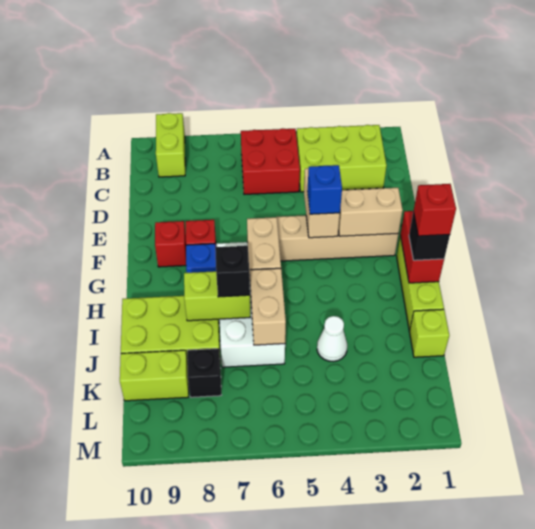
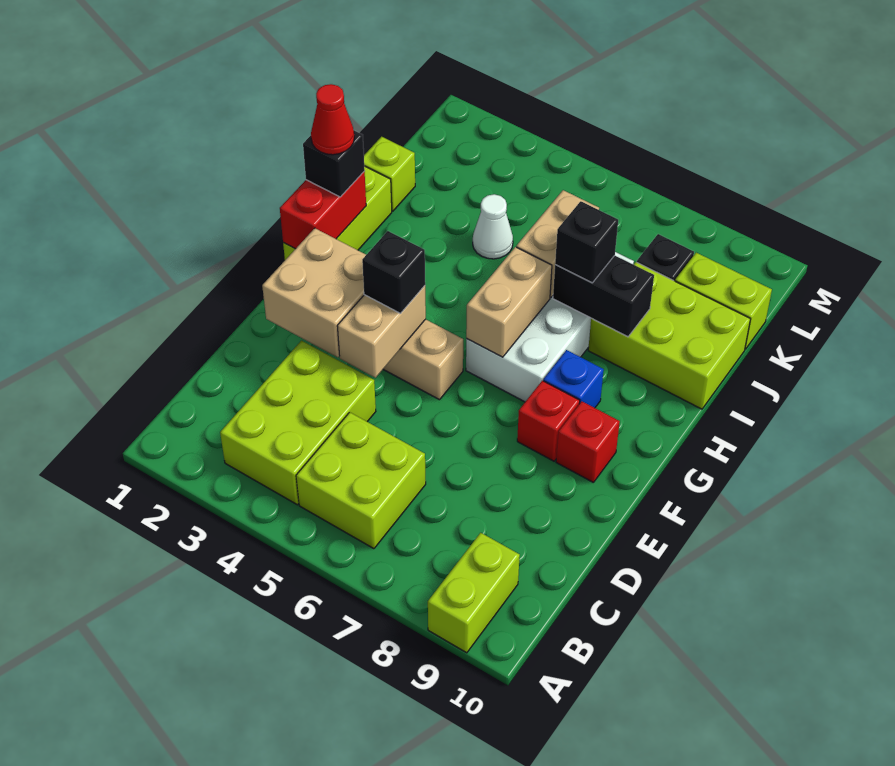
lime 2x3 brick [297,125,387,192] -> lime 2x3 brick turned to [220,341,376,505]
red 2x2 brick [241,128,300,194] -> lime 2x2 brick [296,412,426,549]
tan 1x2 brick [338,188,403,236] -> tan 2x2 brick [262,228,366,357]
blue 1x1 brick [307,165,342,214] -> black 1x1 brick [362,231,425,313]
red 1x1 brick [413,184,456,236] -> red 1x1 cone [311,84,354,155]
lime 1x2 brick [184,271,250,321] -> black 1x2 brick [553,255,654,337]

